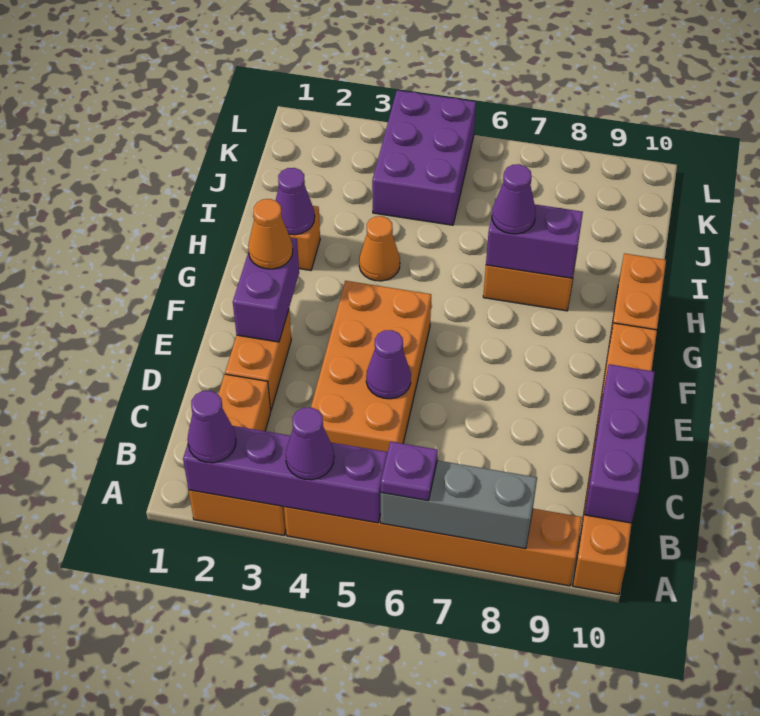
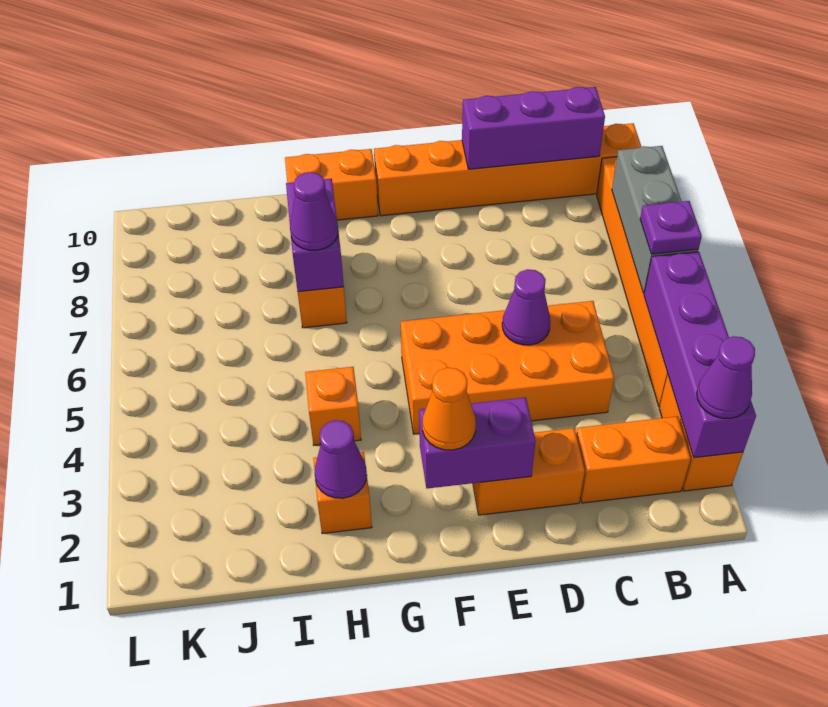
purple 1x1 cone [286,407,334,480] -> none
orange 1x1 cone [359,216,400,281] -> orange 1x1 brick [305,367,361,445]
purple 2x3 brick [372,90,476,225] -> none

